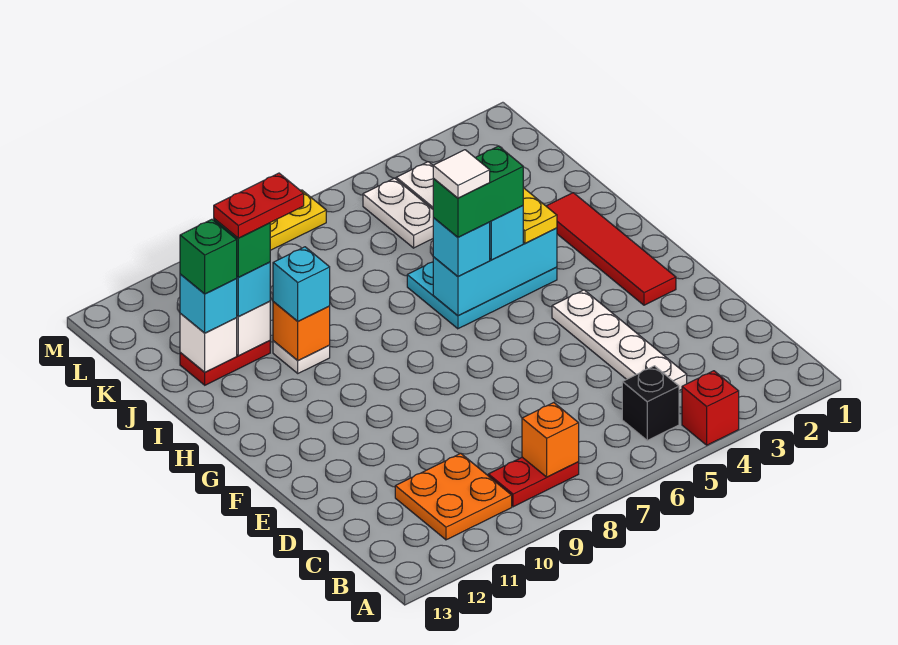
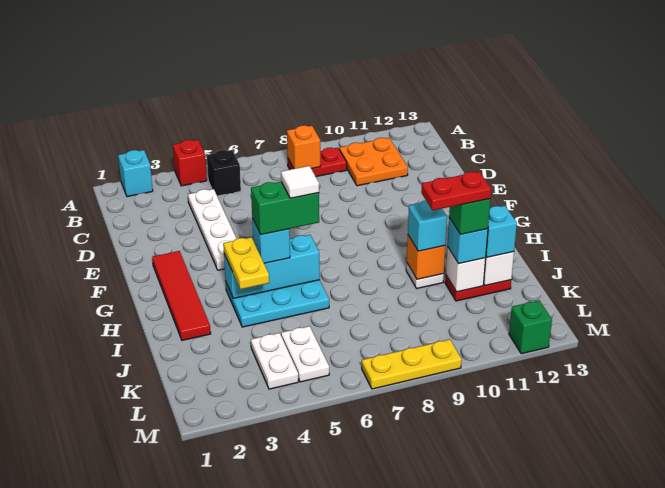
cyan 1x1 brick [433,218,490,277] -> cyan 1x1 brick moved to [118,150,153,197]
green 1x1 brick [180,219,237,294] -> green 1x1 brick moved to [509,300,552,354]

